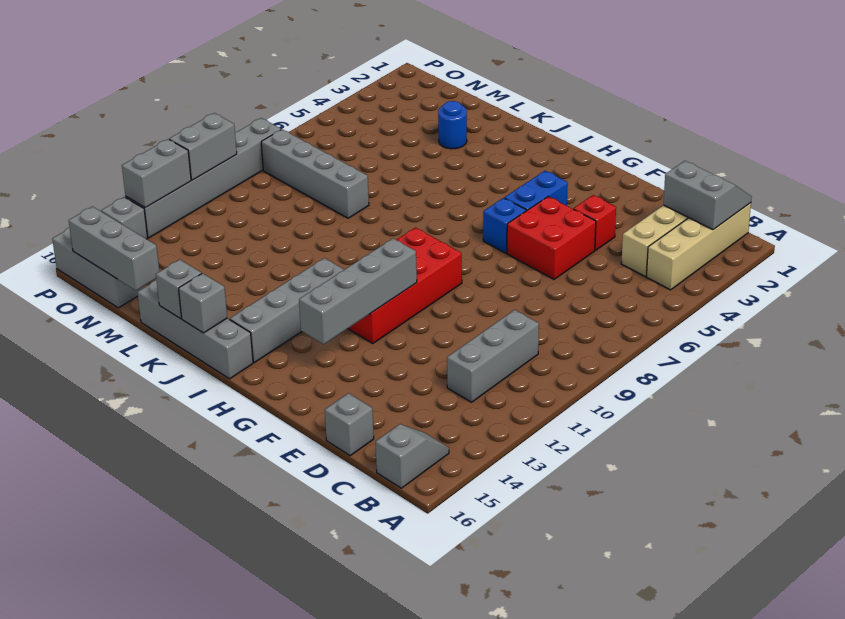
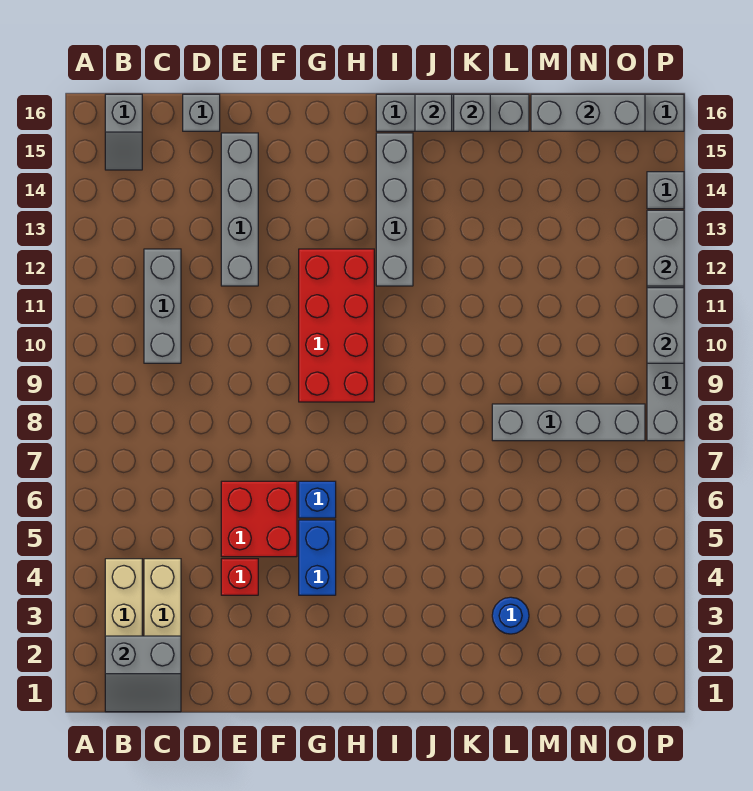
grey 1x4 brick [299,238,417,344] -> grey 1x4 brick moved to [221,133,258,286]

